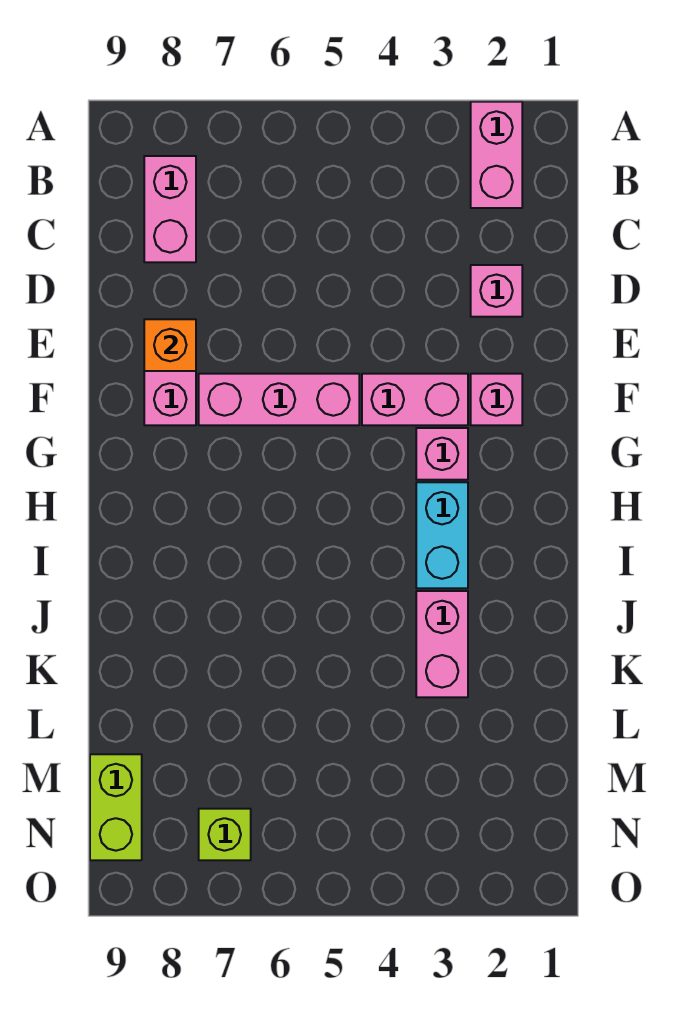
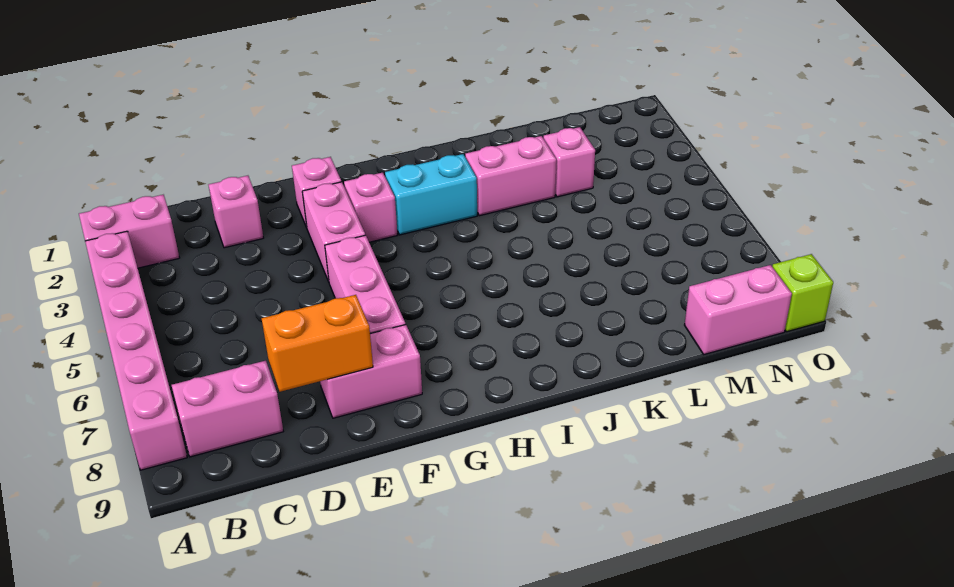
none -> pink 1x6 brick [85,231,187,470]
orange 1x1 brick [144,319,196,371] -> orange 1x2 brick [262,295,373,392]
none -> pink 1x1 brick [543,127,595,197]
lime 1x2 brick [90,754,142,860] -> pink 1x2 brick [685,265,792,354]
lime 1x1 brick [199,809,251,860] -> lime 1x1 brick moved to [772,254,833,332]

